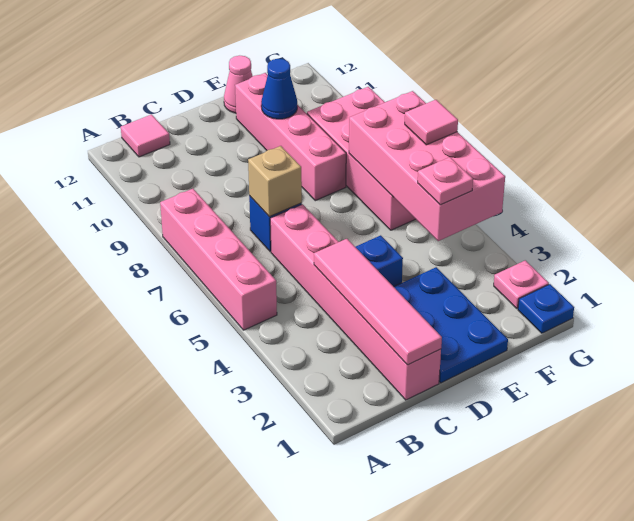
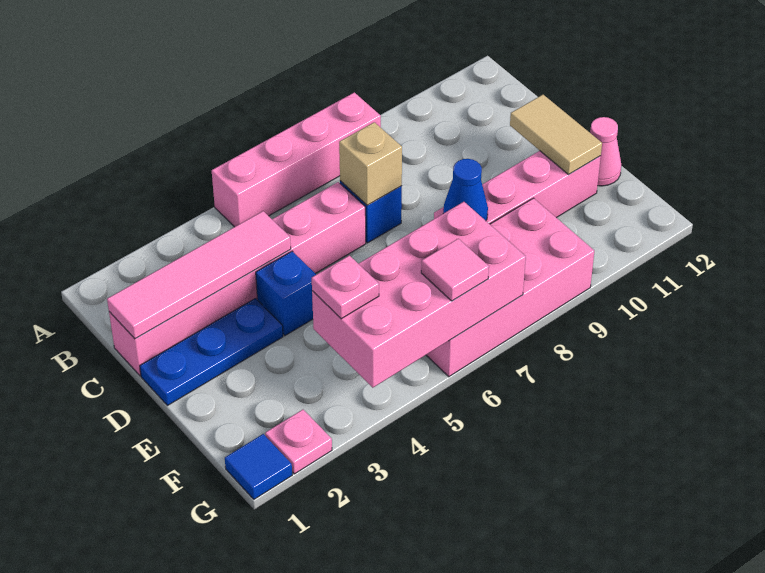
pink 1x1 tile [121,114,170,157] -> none
blue 2x3 plate [394,267,508,383] -> blue 1x3 plate [140,298,283,406]
none -> tan 1x2 tile [510,95,602,174]
blue 1x1 cone [261,59,297,119] -> blue 1x1 cone moved to [443,159,488,221]
blue 1x1 plate [518,284,574,333] -> blue 1x1 tile [225,434,292,499]

